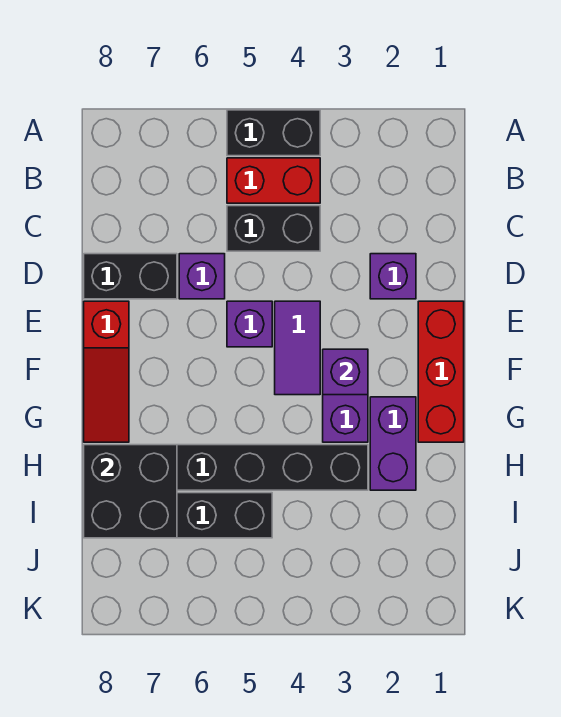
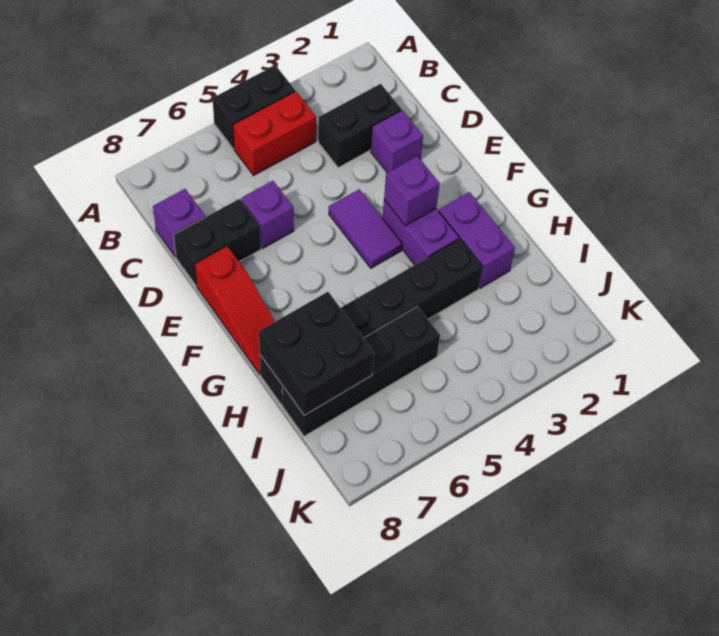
black 1x2 brick [227,206,320,251] -> black 1x2 brick moved to [318,84,401,168]
red 1x3 brick [418,301,464,442] -> none
purple 1x1 brick [227,301,272,347] -> purple 1x1 brick moved to [153,189,205,257]

